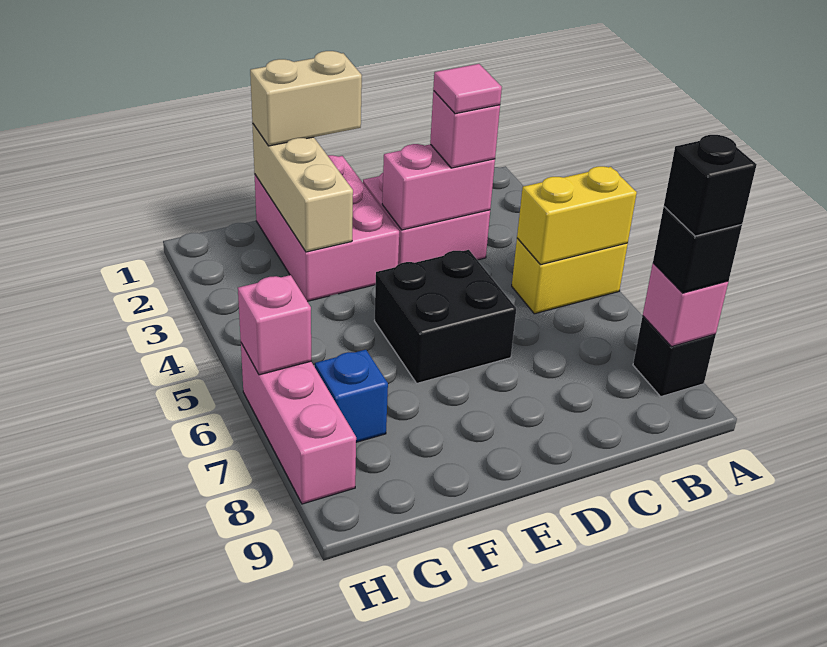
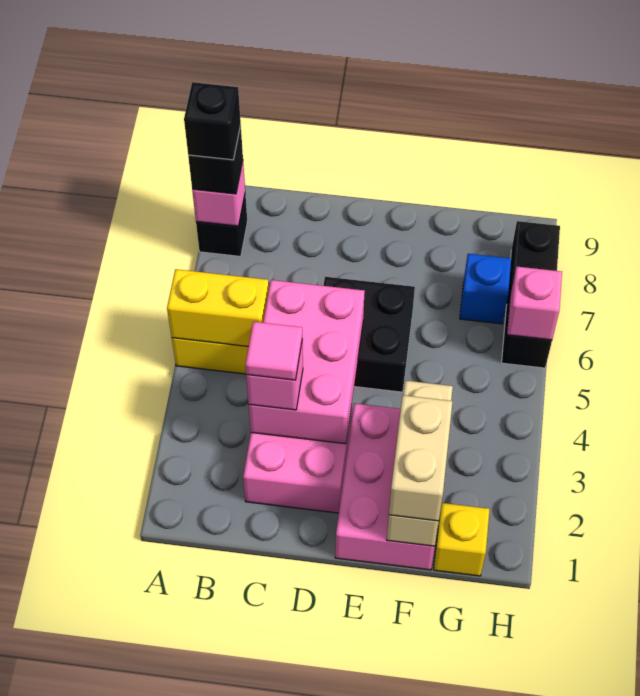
pink 1x2 brick [382,144,495,230] -> pink 2x3 brick [249,280,365,444]
tan 1x2 brick [250,51,362,146] -> tan 1x2 brick turned to [389,395,453,521]
none -> yellow 1x1 brick [434,503,490,576]
pink 1x3 brick [241,343,356,504] -> black 1x3 brick [502,221,560,368]

